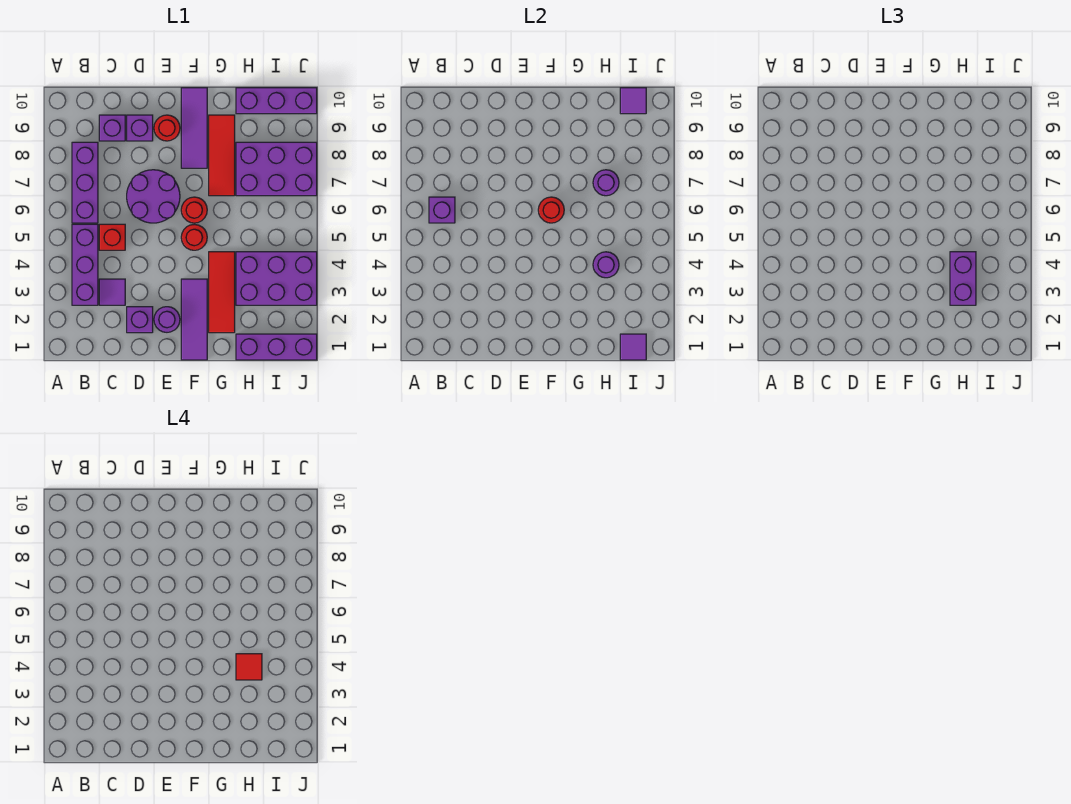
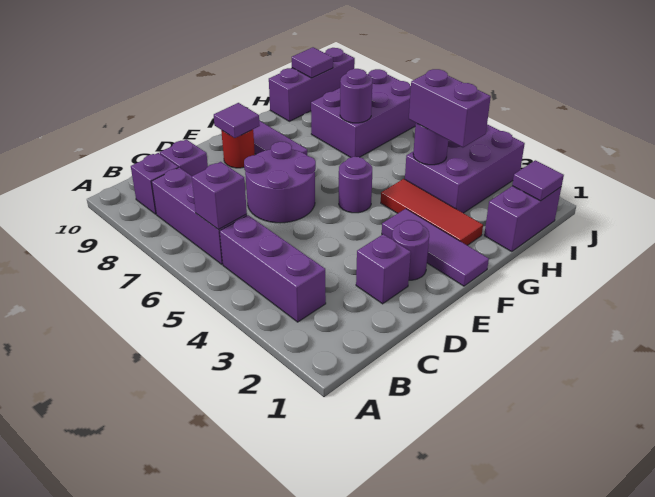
purple 1x1 tile [99,279,125,305] -> purple 1x1 tile moved to [214,103,260,138]
red 1x1 brick [99,224,125,250] -> none
purple 1x1 brick [127,115,153,141] -> purple 1x1 brick moved to [131,153,178,214]
red 1x1 round brick [181,224,207,250] -> purple 1x1 round brick [339,157,372,213]
red 1x1 round brick [181,197,207,223] -> none
red 1x1 round brick [538,197,564,223] -> none
red 1x3 tile [209,115,235,196] -> none
purple 1x3 brick [236,334,317,360] -> purple 1x2 brick [484,186,561,252]
red 1x1 tile [236,654,262,680] -> none

